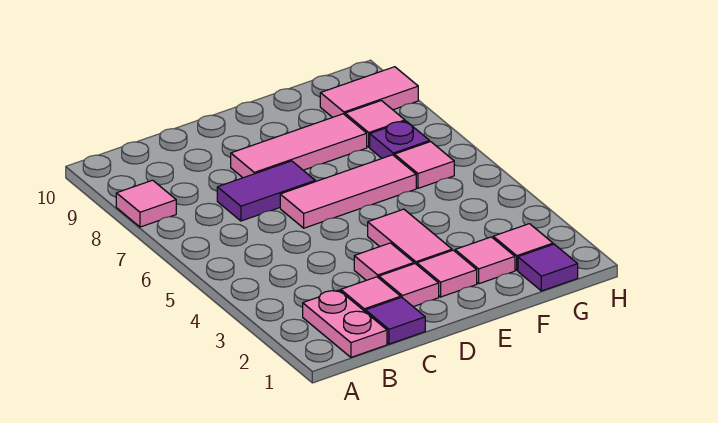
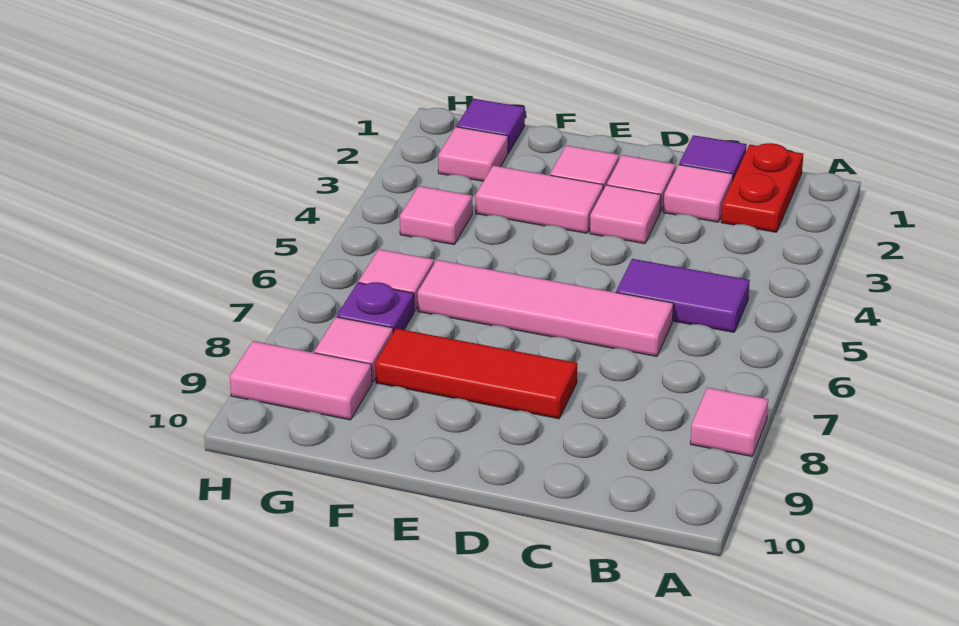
pink 1x2 plate [303,290,387,357] -> red 1x2 plate [721,143,803,232]
purple 1x2 tile [217,161,315,221] -> purple 1x2 tile moved to [616,259,750,332]
pink 1x3 tile [280,155,416,228] -> pink 1x4 tile [418,260,673,357]
pink 1x3 tile [231,114,367,178] -> red 1x3 tile [375,328,577,419]
pink 1x2 tile [368,209,452,265] -> pink 1x2 tile turned to [476,166,603,233]
pink 1x1 tile [455,237,515,284] -> pink 1x1 tile moved to [400,186,472,245]

